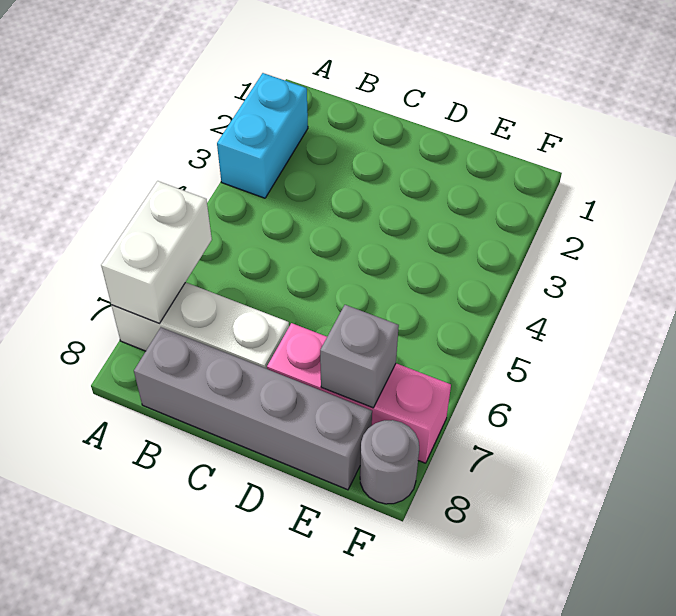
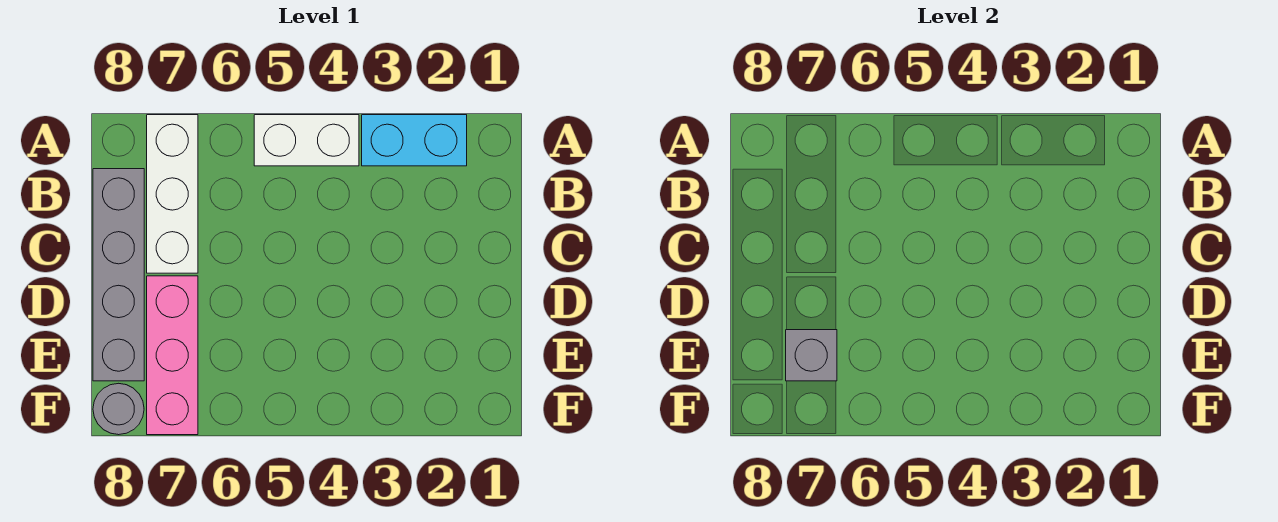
white 1x2 brick [101,181,212,323] -> white 1x2 brick moved to [254,115,359,166]

